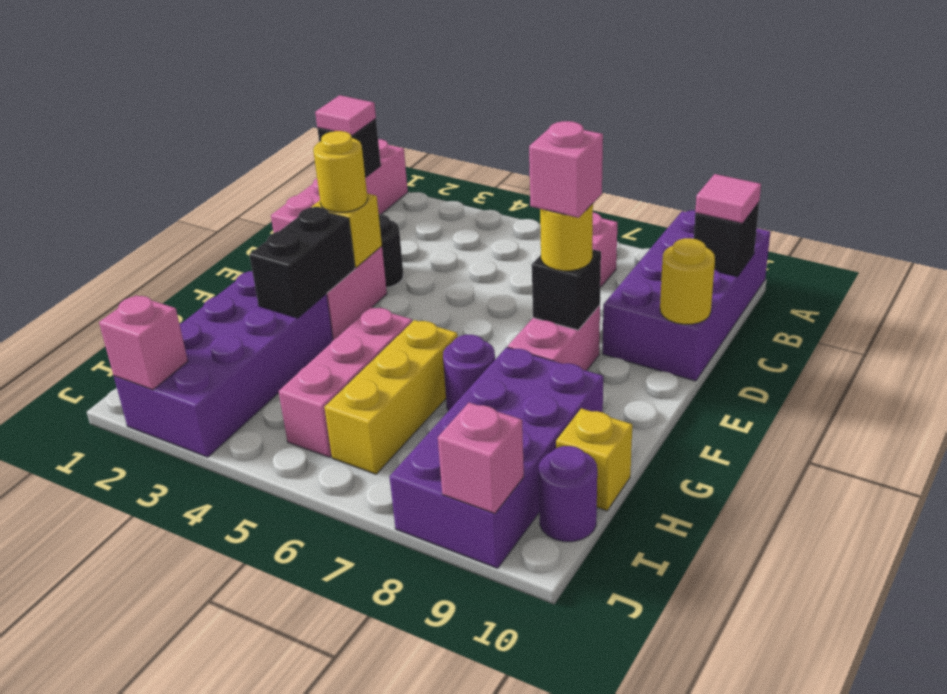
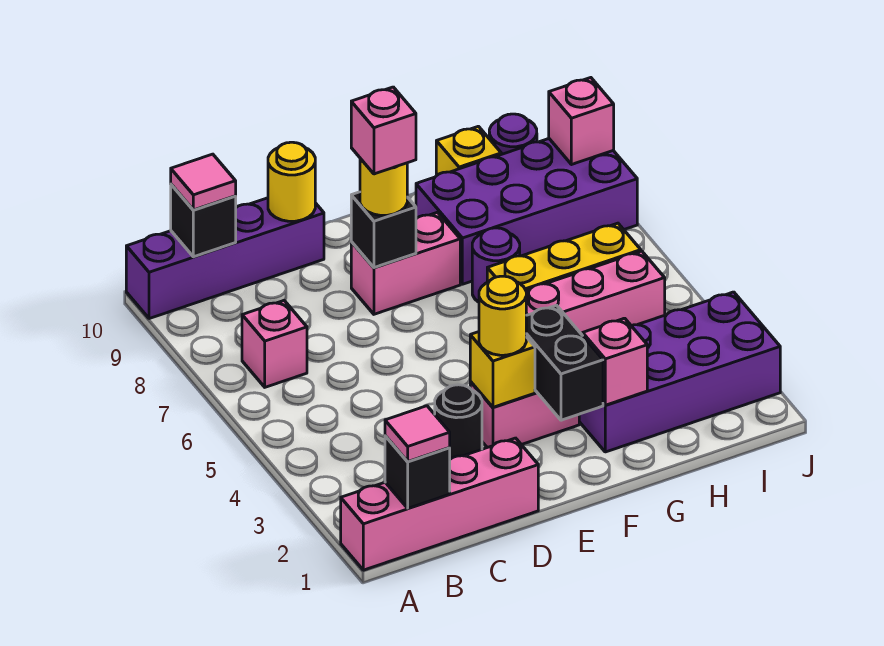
purple 2x4 brick [603,210,770,381] -> purple 1x4 brick [126,198,324,319]
black 1x2 brick [249,207,355,318] -> black 1x2 brick turned to [526,305,603,420]
pink 1x1 brick [99,295,188,390] -> pink 1x1 brick moved to [583,318,647,405]

